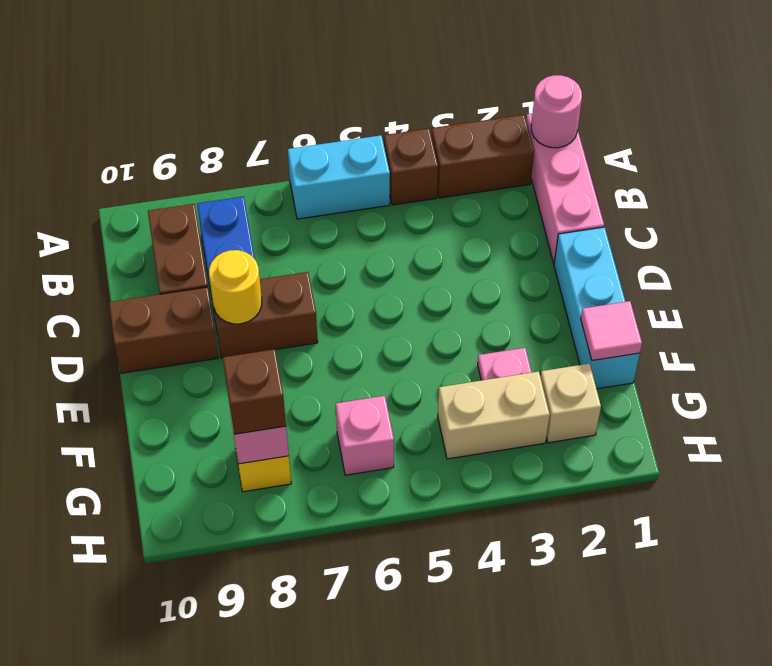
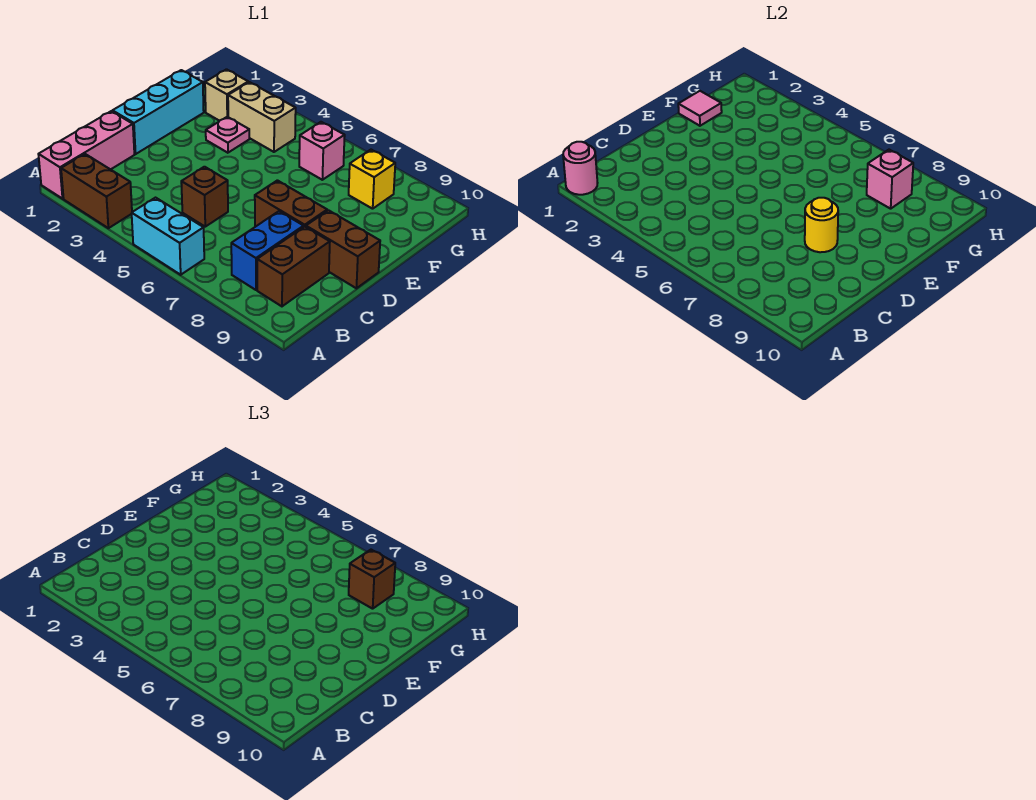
brown 1x1 brick [384,128,438,205] -> brown 1x1 brick moved to [181,167,228,227]

